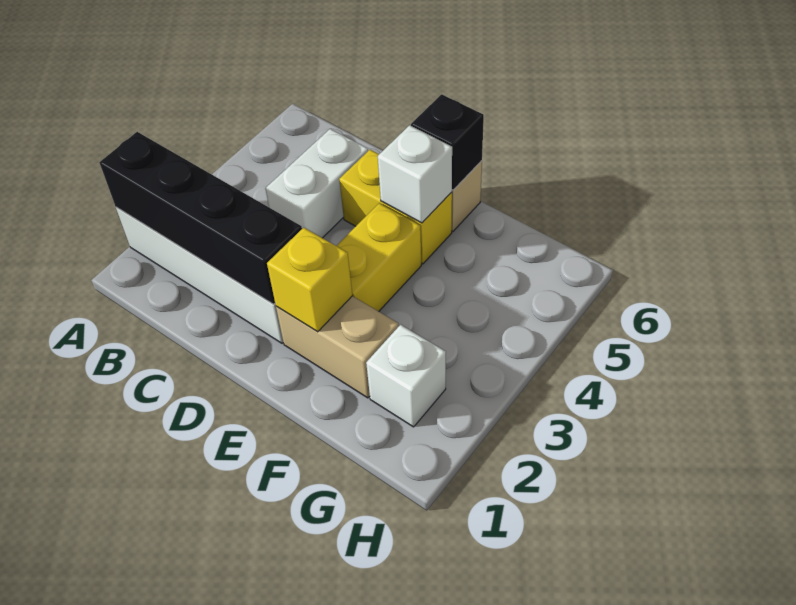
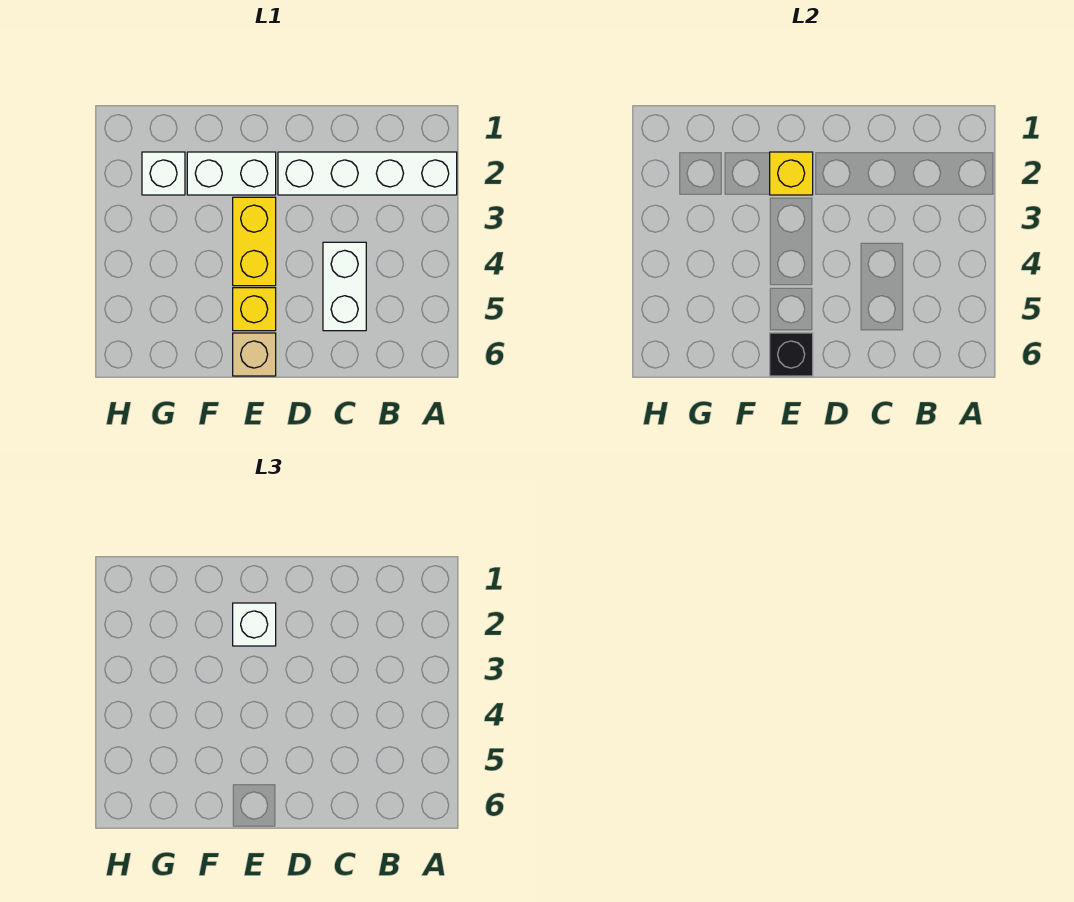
black 1x4 brick [99,132,302,304] -> none
yellow 1x2 brick [339,150,452,264] -> yellow 1x1 brick [233,288,276,331]
tan 1x2 brick [276,296,398,398] -> white 1x2 brick [187,152,276,195]
white 1x1 brick [378,125,452,223] -> white 1x1 brick moved to [233,603,276,646]

